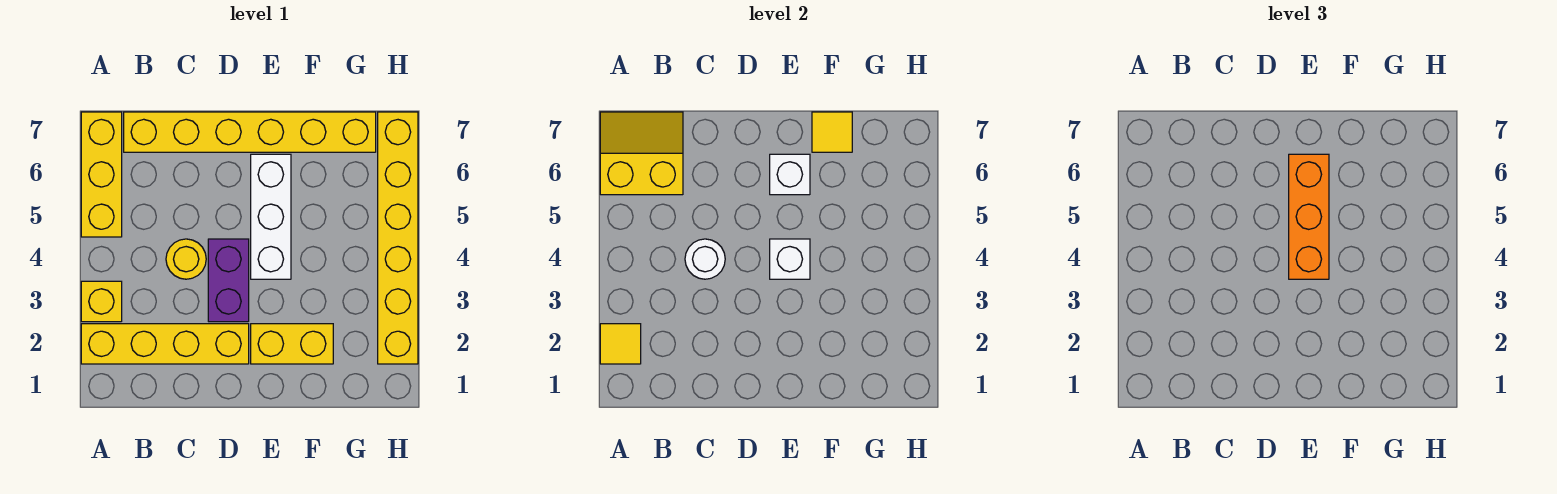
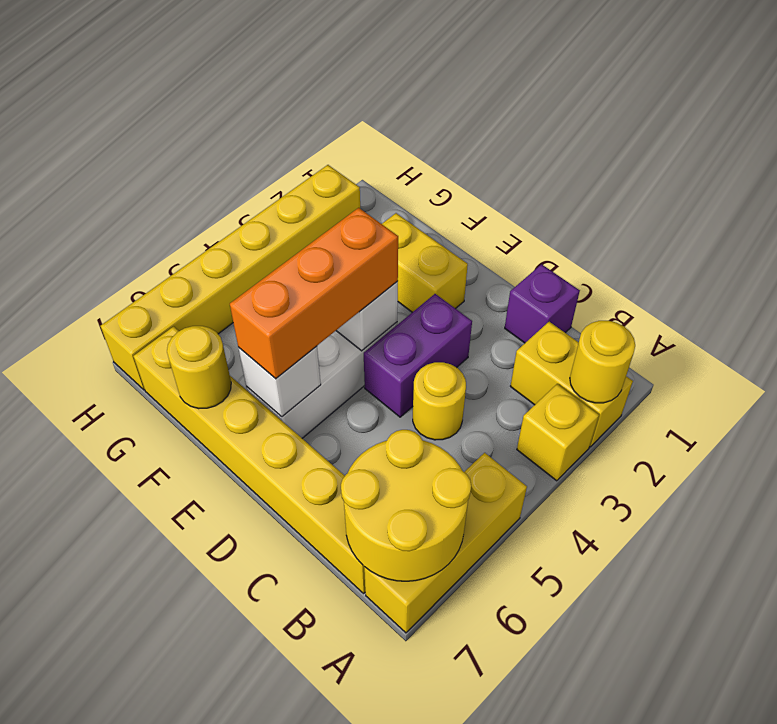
yellow 1x4 brick [81,324,249,364] -> yellow 1x2 brick [510,322,633,447]
yellow 1x1 tile [600,324,641,364] -> yellow 1x1 round brick [570,321,635,403]
yellow 2x2 slope [600,112,683,195] -> yellow 2x2 round brick [341,430,471,581]
none -> purple 1x1 brick [505,264,580,343]
white 1x1 round brick [685,239,725,279] -> none
yellow 1x1 tile [812,112,852,152] -> yellow 1x1 round brick [167,326,231,409]

